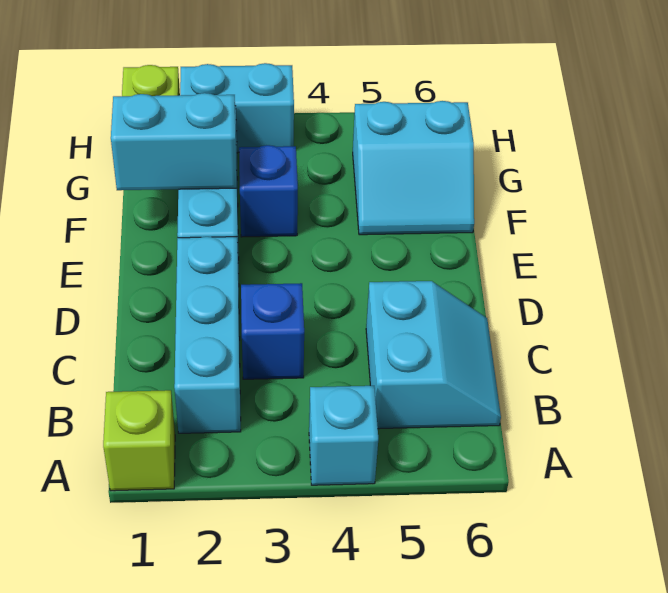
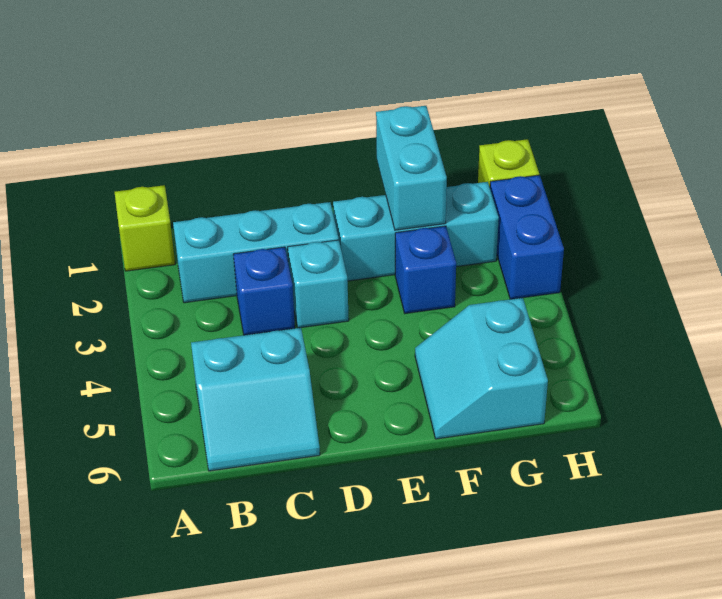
cyan 1x1 brick [309,386,378,485] -> cyan 1x1 brick moved to [288,240,349,328]
cyan 1x2 brick [180,63,294,153] -> blue 1x2 brick [490,175,564,299]

